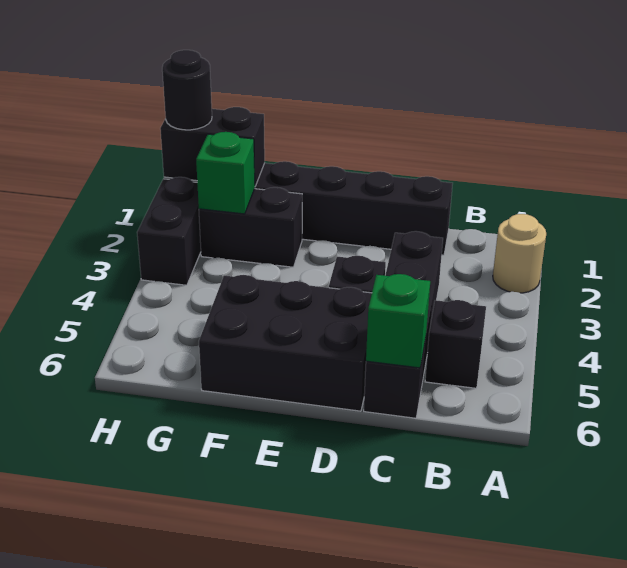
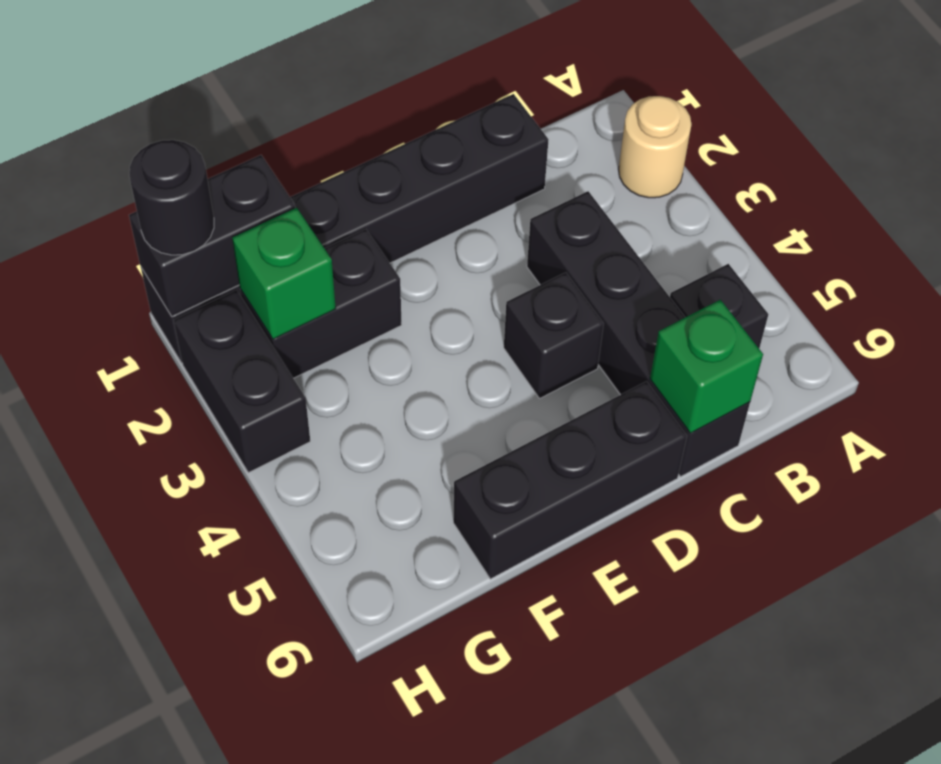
black 2x3 brick [199,275,372,411] -> black 1x3 brick [453,381,687,579]

